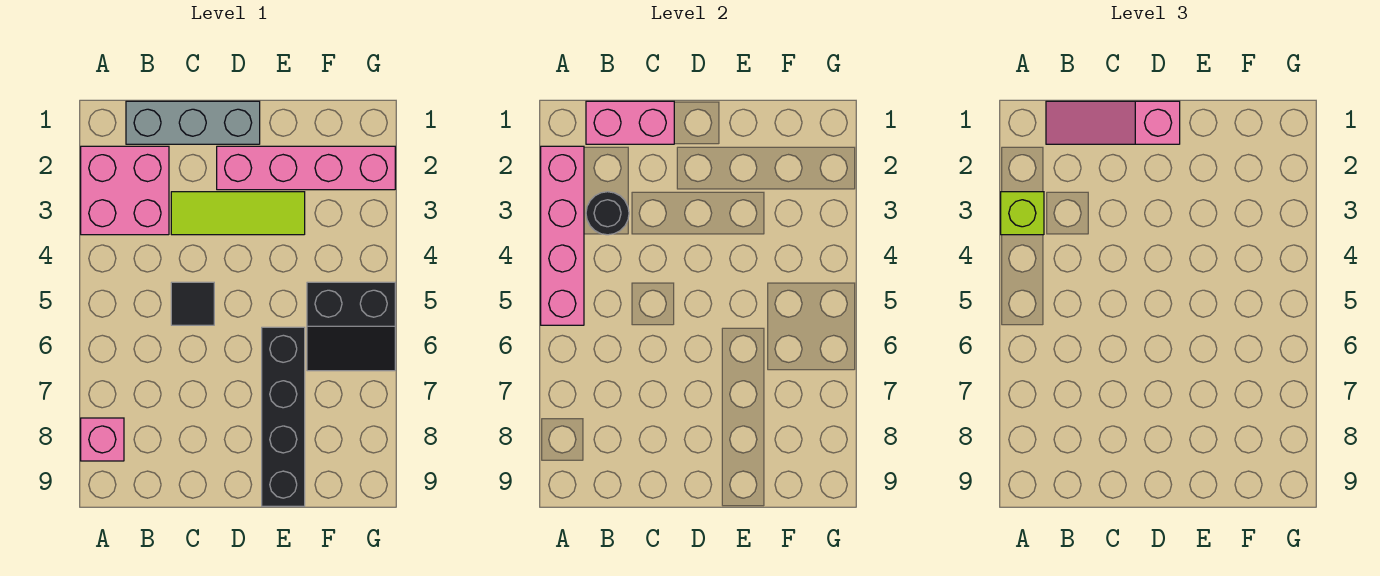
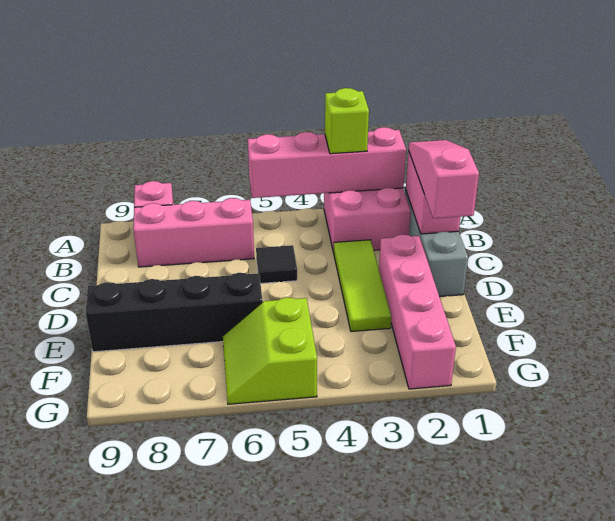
black 1x1 round brick [586,192,629,235] -> none
none -> pink 1x3 brick [133,198,254,267]
black 2x2 slope [307,282,395,371] -> lime 2x2 slope [223,298,317,404]

